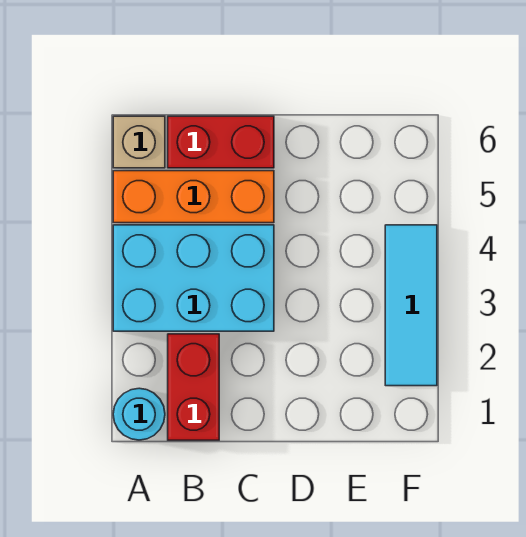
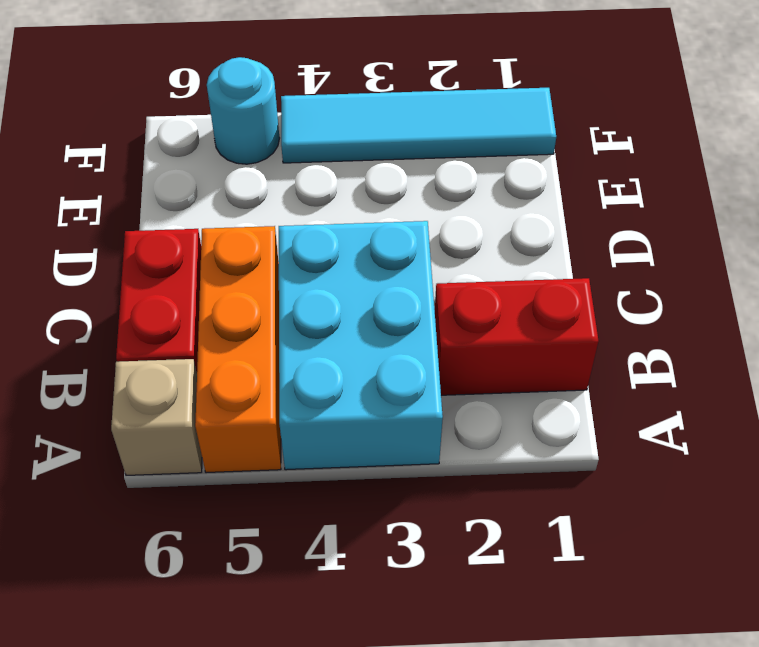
cyan 1x1 round brick [113,388,165,440] -> cyan 1x1 round brick moved to [207,57,279,164]
cyan 1x3 tile [385,225,437,386] -> cyan 1x4 tile [281,88,556,163]

